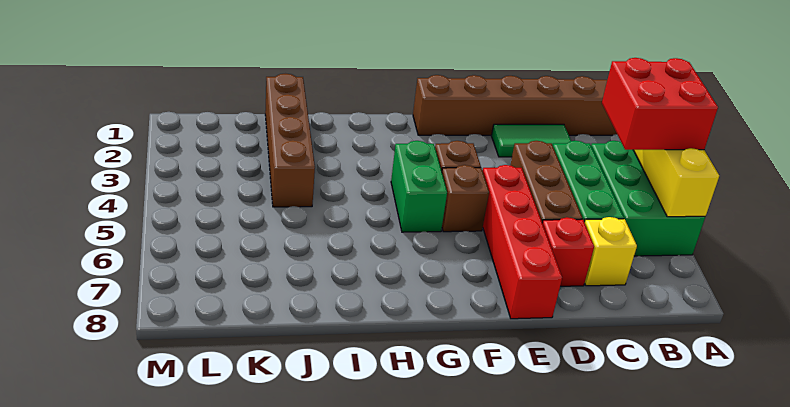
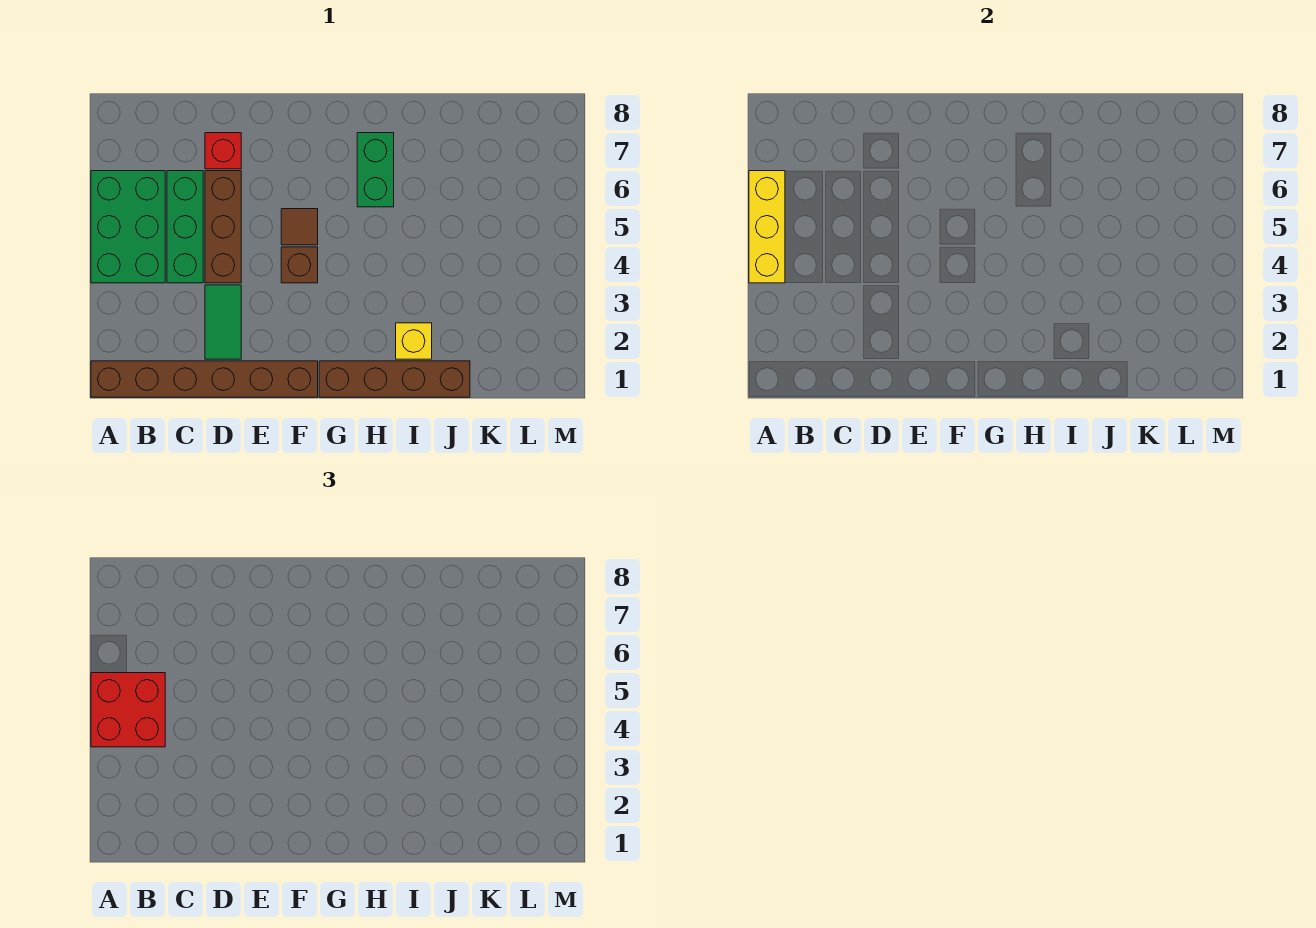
green 1x2 tile [492,124,571,157] -> green 1x2 tile turned to [205,285,241,359]
yellow 1x1 brick [584,217,637,286] -> yellow 1x1 brick moved to [396,323,432,359]
red 1x4 brick [483,165,562,319] -> none
brown 1x1 brick [442,165,489,232] -> brown 1x1 tile [281,209,318,245]
green 1x2 brick [391,141,447,232] -> green 1x2 brick moved to [357,133,394,207]
brown 1x4 brick [265,74,315,207] -> brown 1x4 brick turned to [319,361,470,397]

